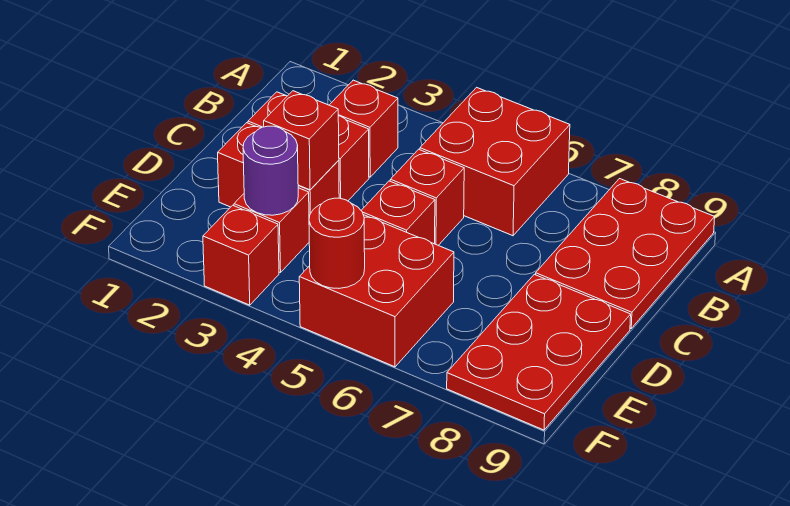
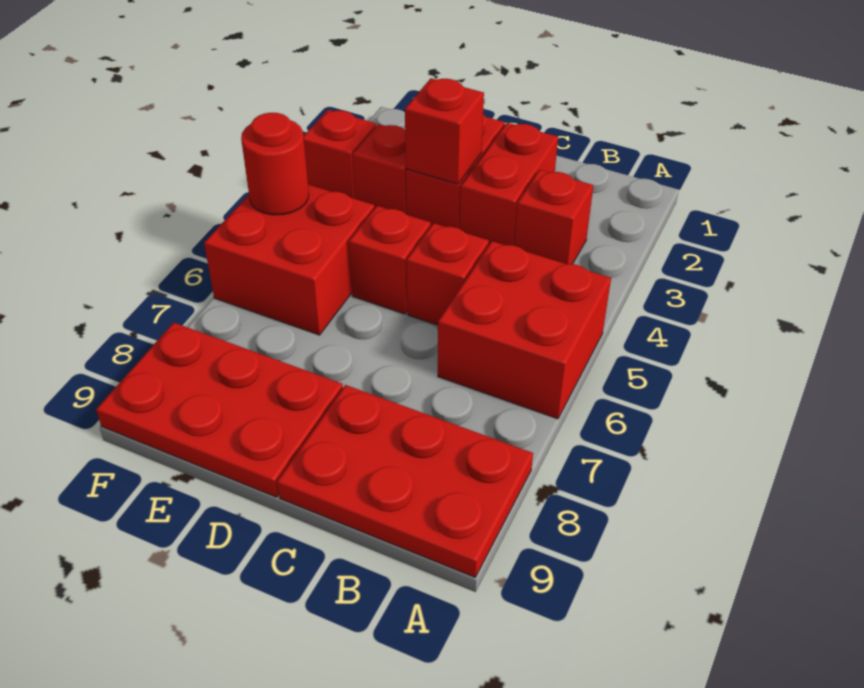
purple 1x1 round brick [243,126,298,215] -> none

